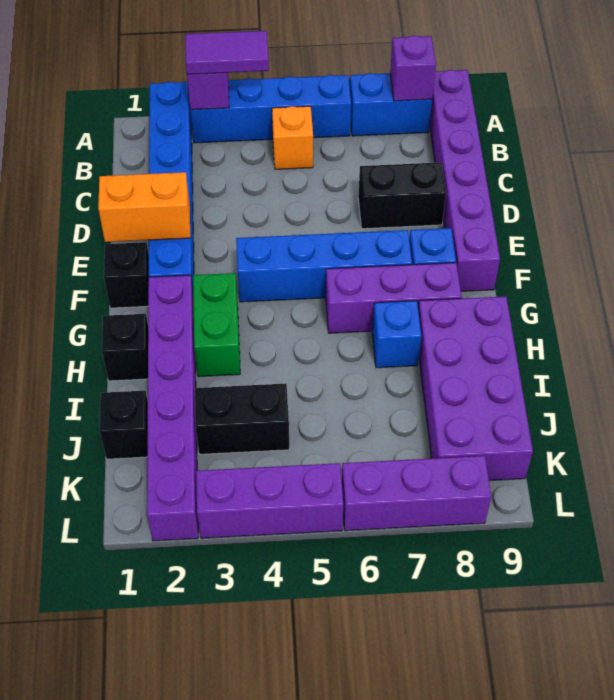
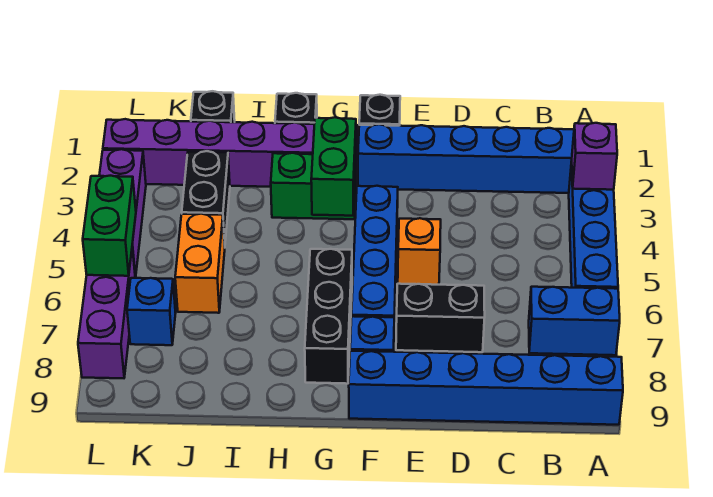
purple 1x2 tile [185,31,269,74] -> none
blue 1x2 brick [350,73,432,136] -> blue 1x2 brick turned to [529,287,620,355]
purple 1x1 brick [390,36,436,101] -> none
purple 1x6 brick [430,70,500,291] -> blue 1x6 brick [349,351,623,425]
orange 1x1 brick [272,106,313,169] -> orange 1x1 brick moved to [398,218,441,285]
black 1x2 brick [358,162,446,229] -> black 1x2 brick turned to [396,284,485,352]
orange 1x2 brick [98,172,190,242] -> orange 1x2 brick moved to [175,214,225,313]
none -> green 1x2 brick [311,117,356,216]
purple 1x3 brick [326,263,461,333] -> black 1x3 brick [305,249,352,384]
blue 1x1 brick [372,301,421,368] -> blue 1x1 brick moved to [127,278,176,345]
purple 2x4 brick [418,296,533,480] -> none
none -> green 1x2 brick [83,176,136,276]

